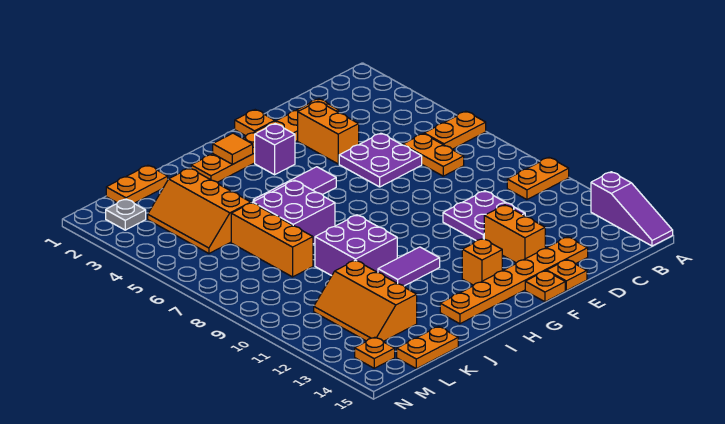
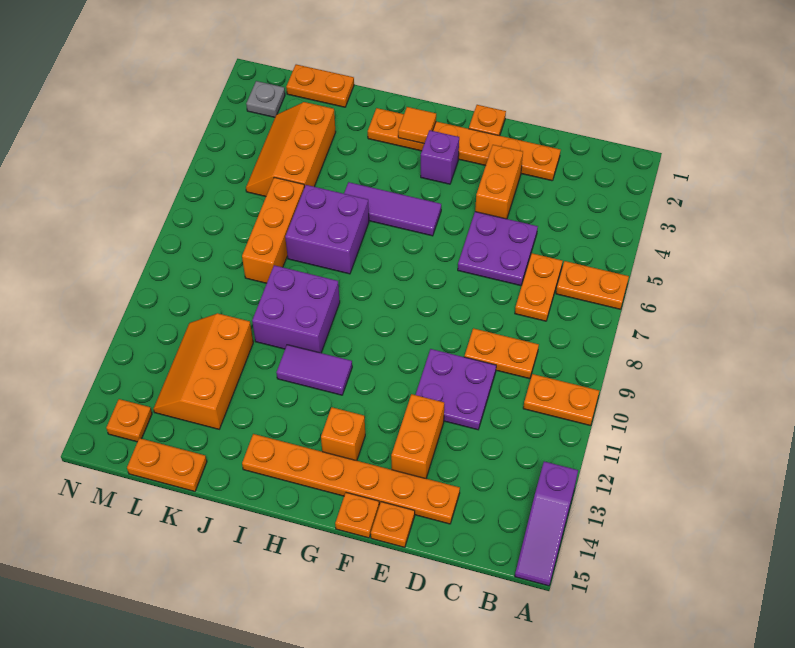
none -> orange 1x2 plate [465,328,539,379]

